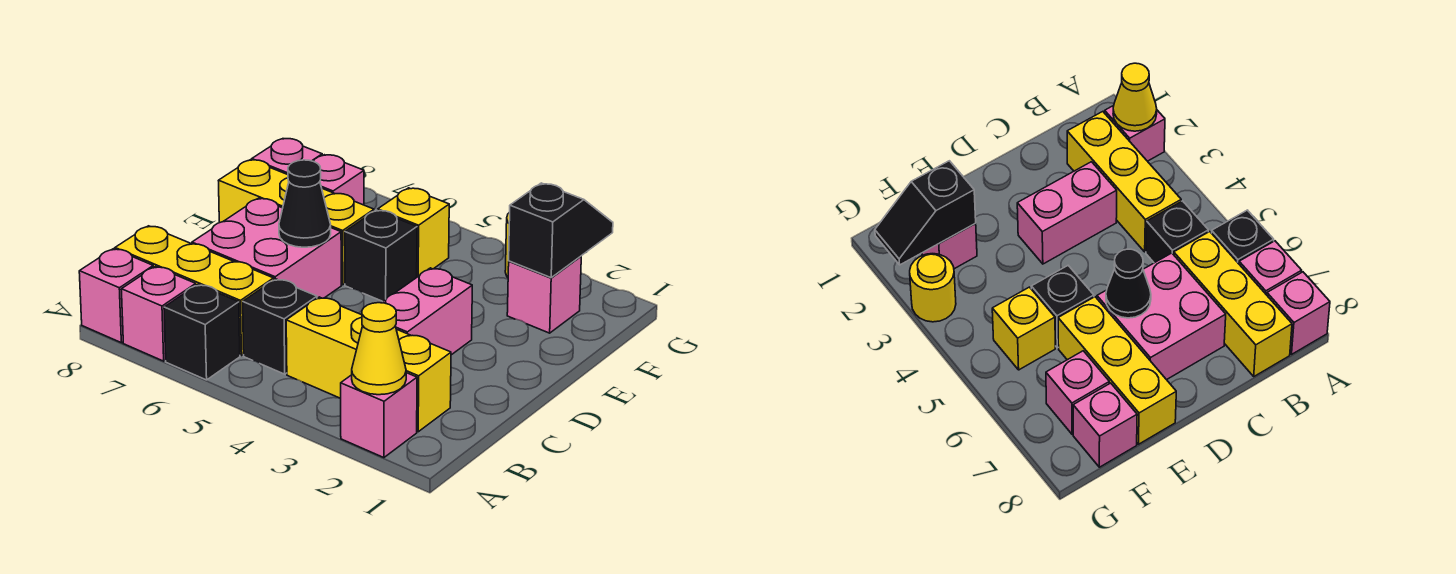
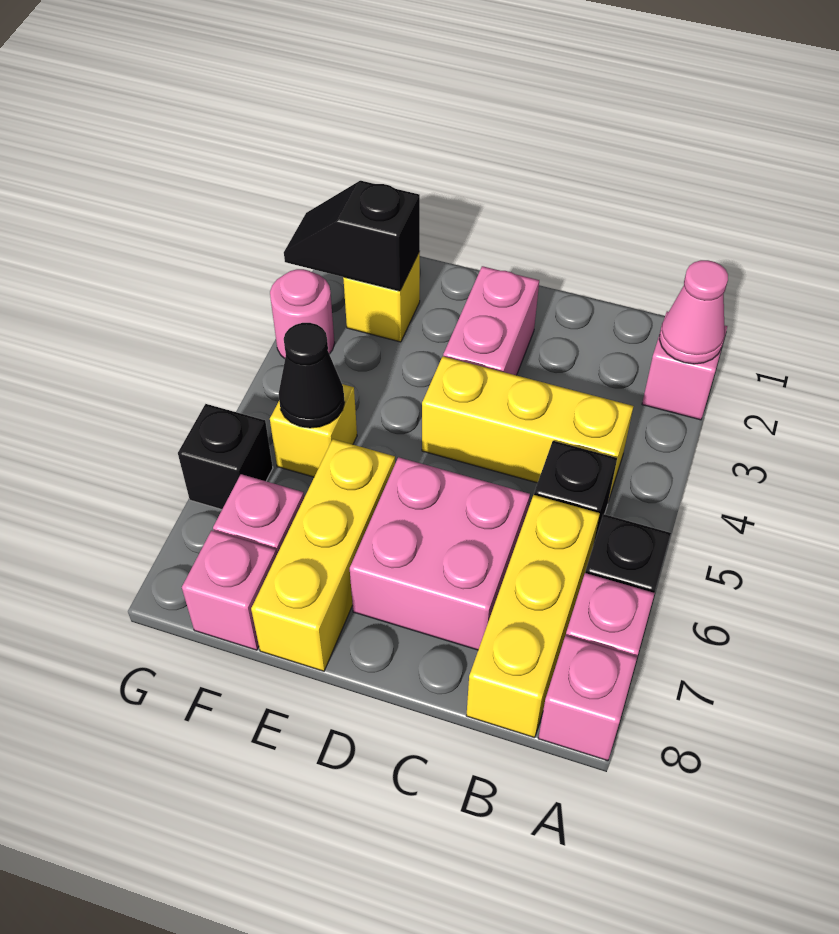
yellow 1x1 cone [352,303,406,395] -> pink 1x1 cone [659,260,728,364]
yellow 1x3 brick [286,297,451,432] -> yellow 1x3 brick turned to [422,356,633,501]
pink 1x2 brick [381,268,472,355] -> pink 1x2 brick turned to [443,266,539,375]
black 1x1 cone [279,160,331,247] -> black 1x1 cone moved to [279,323,345,428]
black 1x1 brick [345,210,417,302] -> black 1x1 brick moved to [178,404,273,509]
pink 1x1 brick [507,256,581,333] -> yellow 1x1 brick [343,251,420,342]
yellow 1x1 round brick [910,254,956,322] -> pink 1x1 round brick [270,269,335,359]

